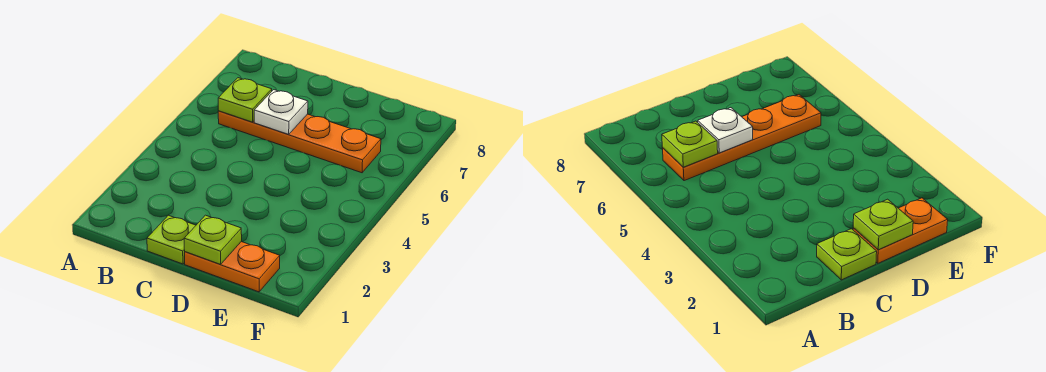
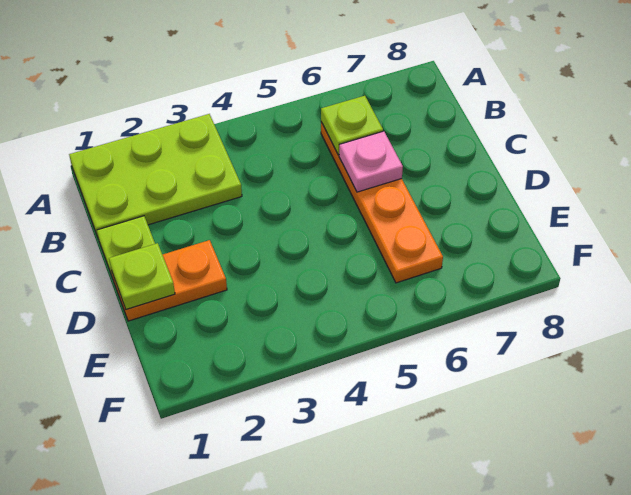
none -> lime 2x3 plate [69,114,242,237]
white 1x1 plate [254,90,308,135] -> pink 1x1 plate [339,131,403,192]
orange 1x2 plate [185,242,280,292] -> orange 1x2 plate turned to [112,240,227,321]

